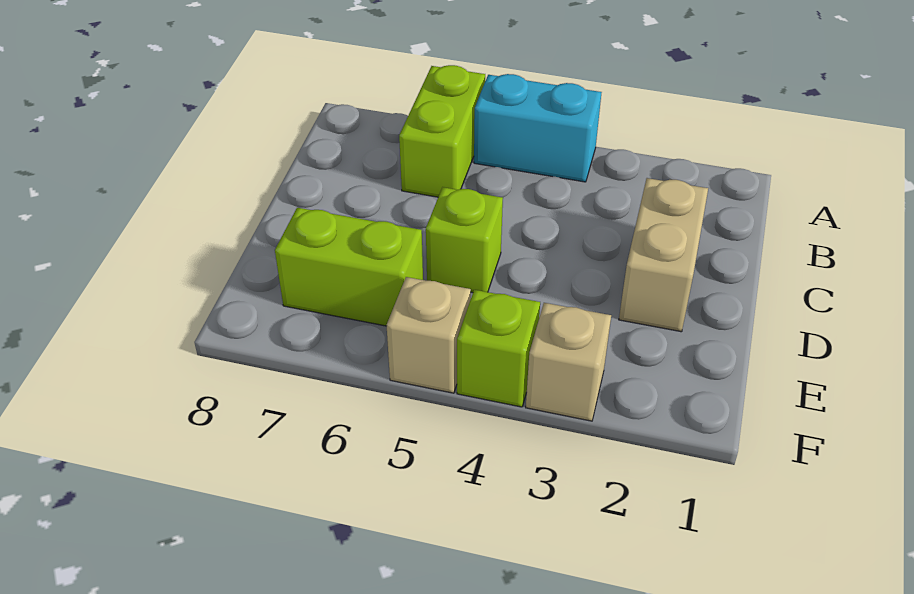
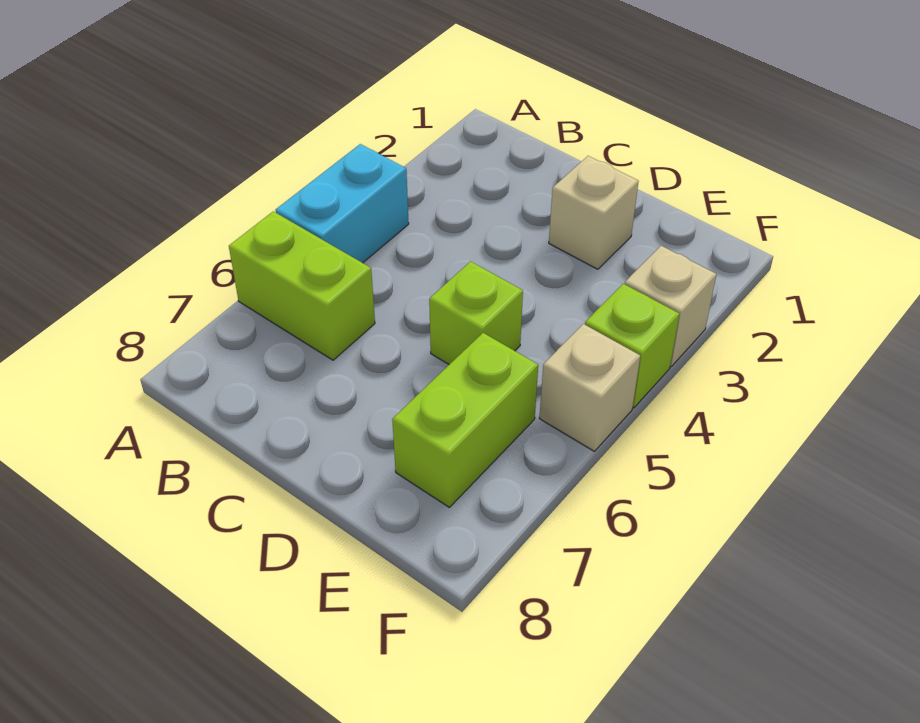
tan 1x2 brick [619,178,708,332] -> tan 1x1 brick [549,156,639,269]

